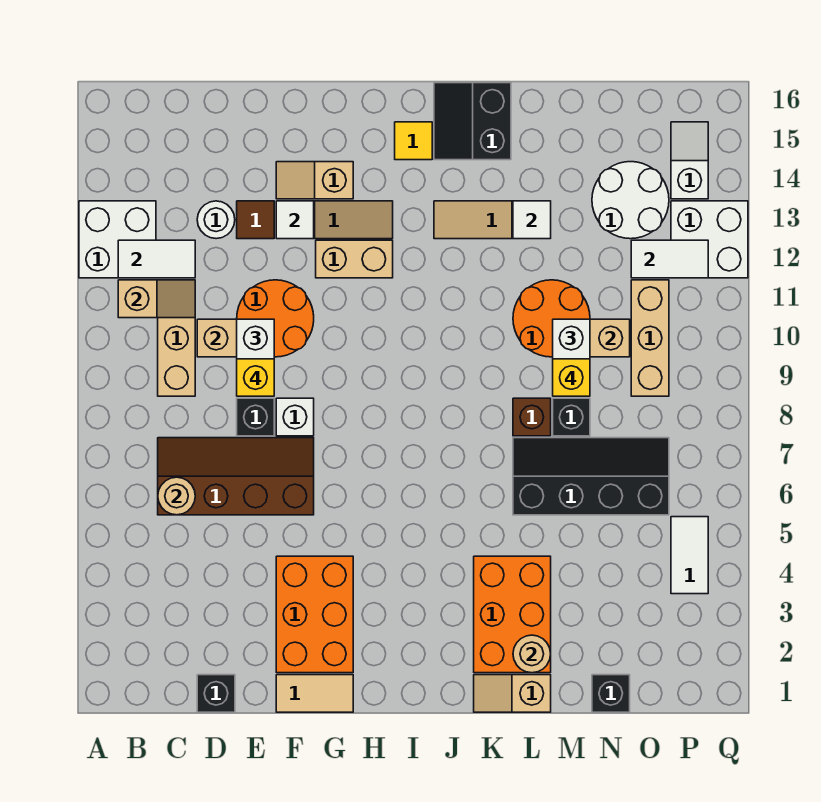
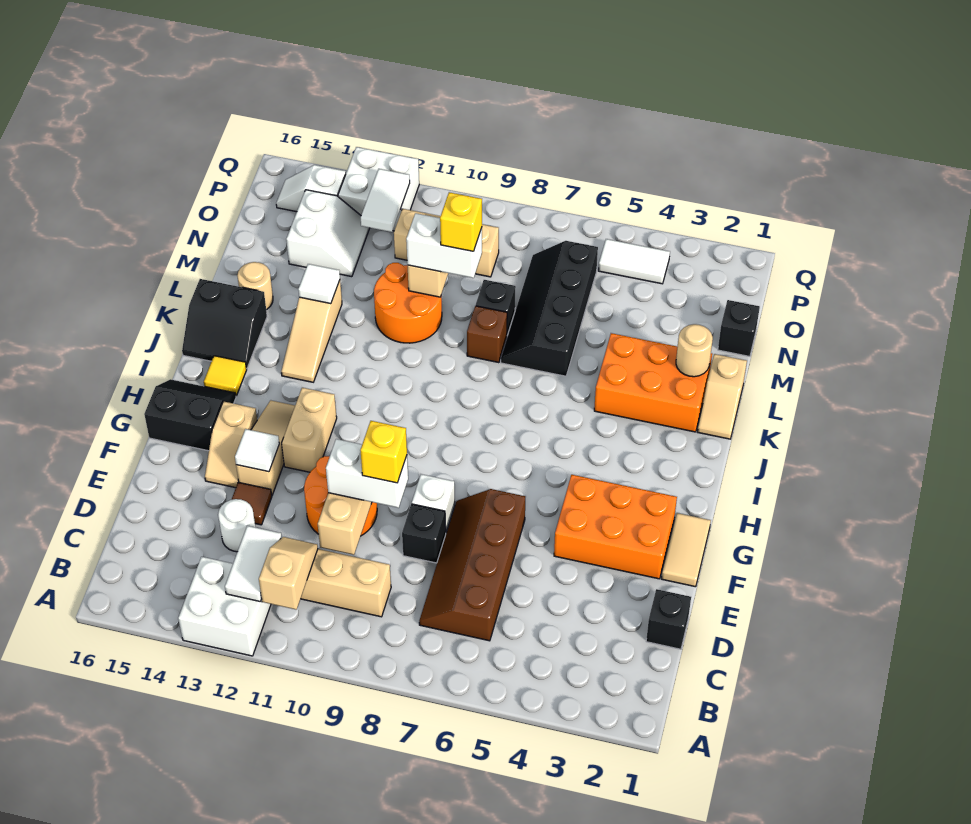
tan 1x1 round brick [158,477,195,515] -> tan 1x1 round brick moved to [237,262,273,310]
none -> black 2x2 slope [144,379,236,451]
white 2x2 round brick [592,162,669,239] -> white 2x2 slope [286,190,370,277]

